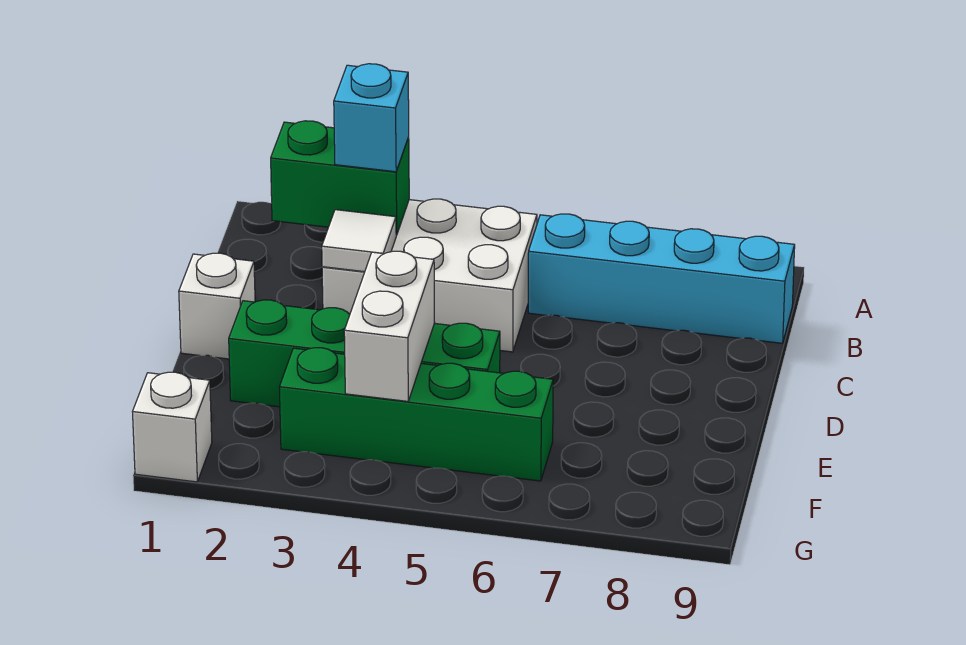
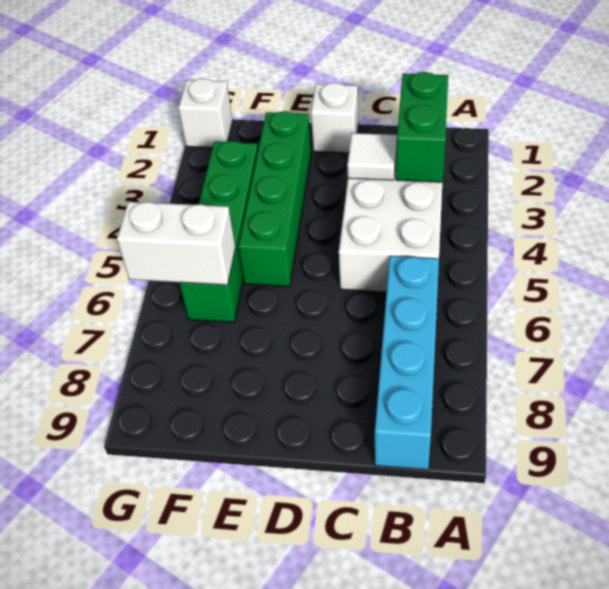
cyan 1x1 brick [334,64,409,172] -> none
white 1x2 brick [344,251,435,401] -> white 1x2 brick moved to [117,202,235,285]

